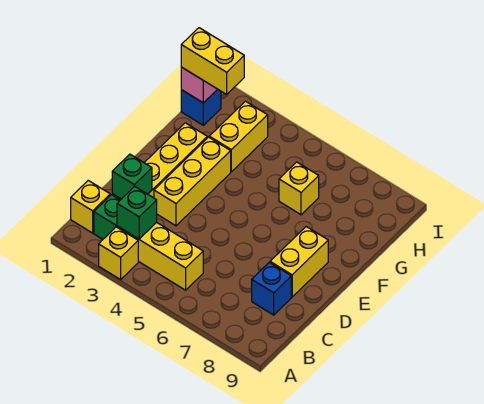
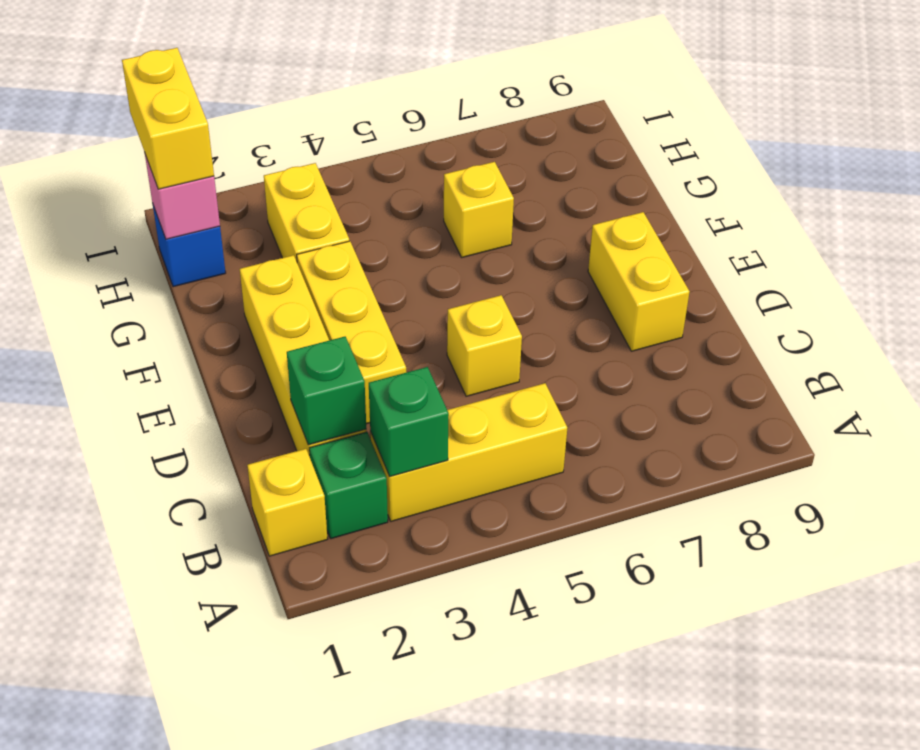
yellow 1x1 brick [99,227,138,279] -> yellow 1x1 brick moved to [447,295,522,396]
blue 1x1 brick [252,262,291,315] -> none
yellow 1x2 brick [181,28,244,94] -> yellow 1x2 brick turned to [122,48,214,189]

